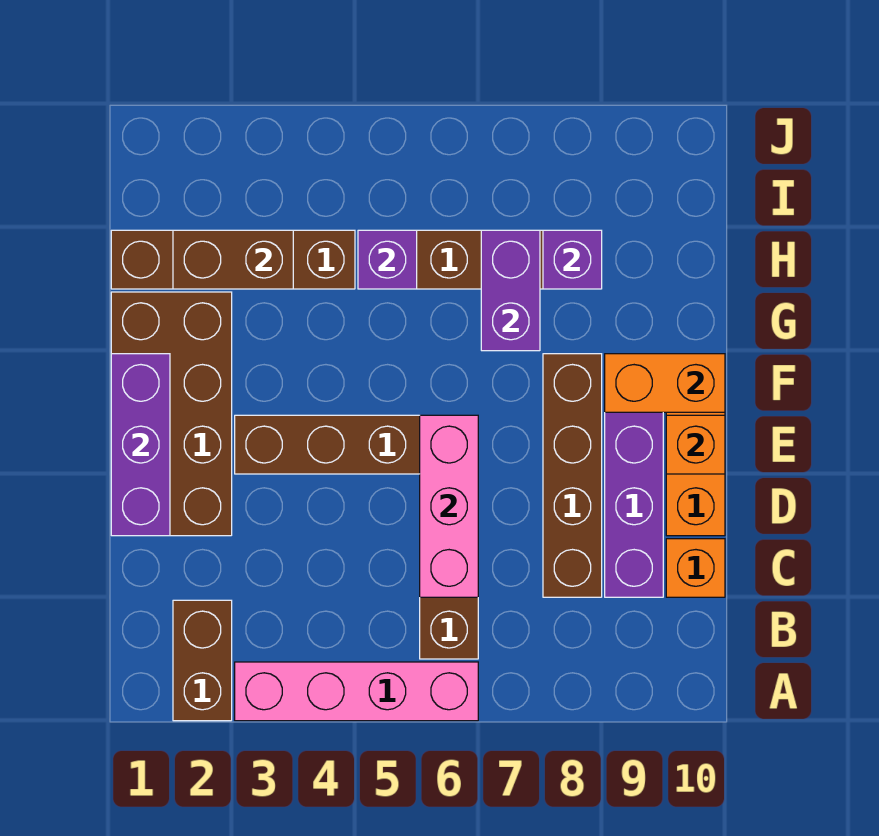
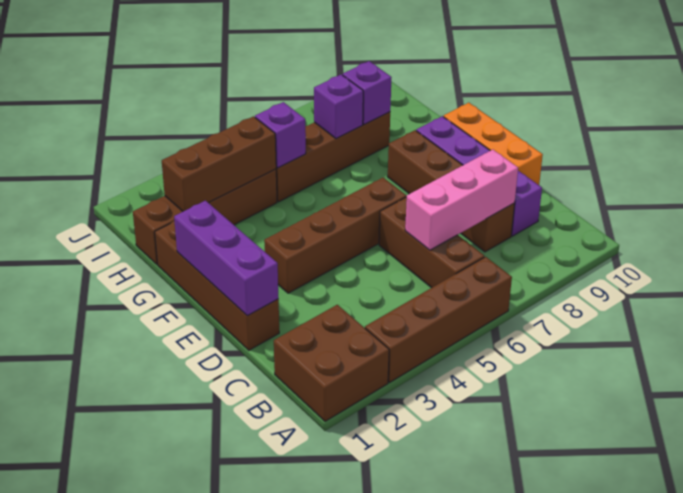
brown 1x2 brick [173,600,232,721] -> brown 2x2 brick [274,305,389,421]
pink 1x4 brick [235,662,478,721] -> brown 1x4 brick [365,257,512,382]
pink 1x3 brick [420,415,478,597] -> pink 1x3 brick turned to [405,149,518,250]
orange 1x1 brick [666,539,725,597] -> none
brown 2x4 brick [111,292,232,536] -> brown 1x4 brick [155,221,279,350]
orange 1x1 brick [666,415,725,474] -> none
orange 1x2 brick [605,354,725,412] -> none
purple 1x2 brick [481,230,540,351] -> purple 1x1 brick [314,75,363,138]
brown 1x2 brick [173,230,293,289] -> brown 1x3 brick [162,116,276,211]

